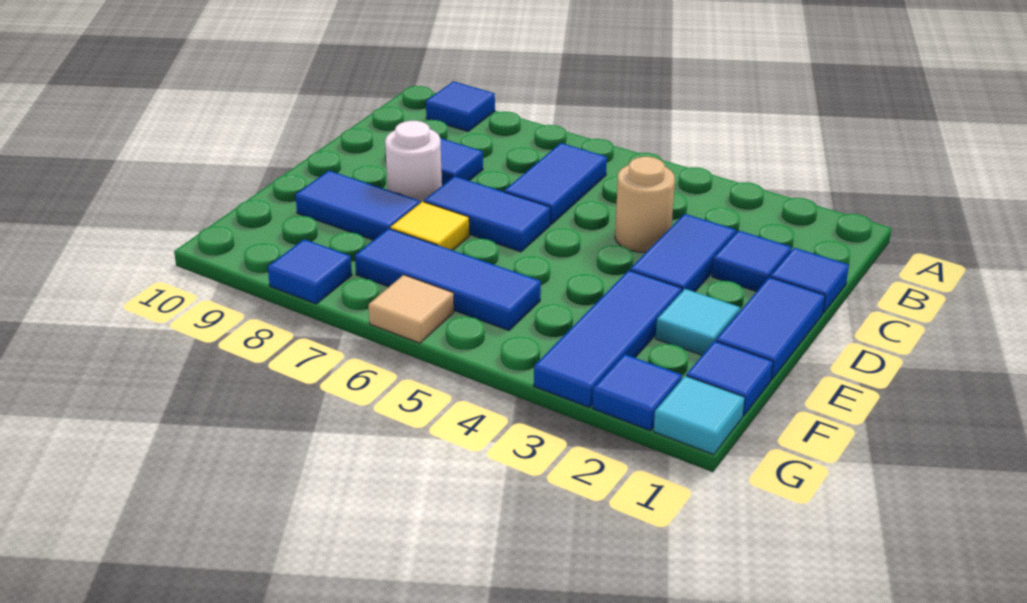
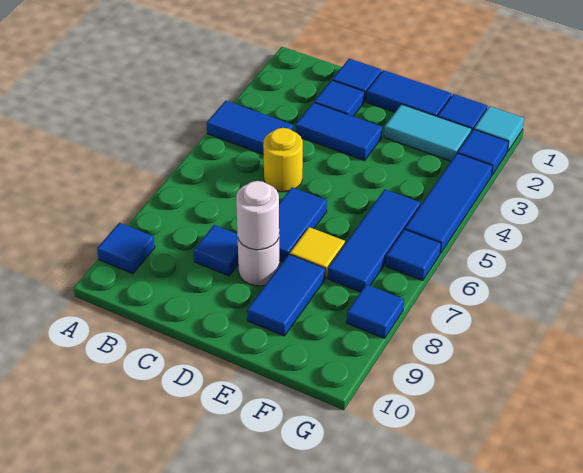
blue 1x2 tile [504,143,607,224] -> blue 1x2 tile moved to [207,101,293,155]
tan 1x1 round brick [615,157,675,252] -> none
none -> yellow 1x1 round brick [263,128,303,192]
none -> white 1x1 round brick [236,181,279,250]
cyan 1x1 tile [656,289,740,355] -> cyan 1x2 tile [384,104,472,161]
blue 1x3 tile [534,270,682,408] -> blue 1x3 tile turned to [405,153,492,253]
tan 1x1 tile [369,275,454,343] -> blue 1x1 tile [386,229,441,281]

